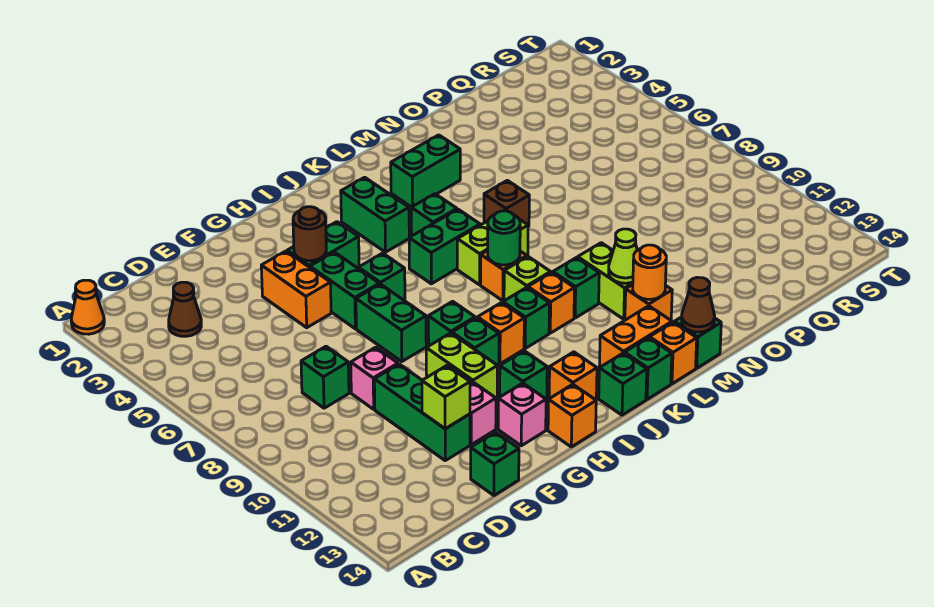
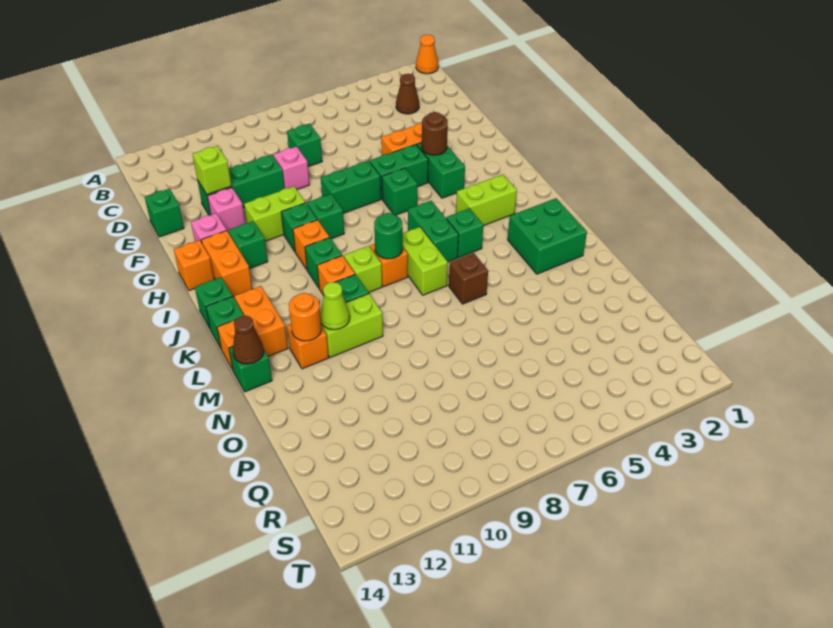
orange 1x1 brick [549,352,597,400] -> orange 1x2 brick [201,231,252,297]
green 1x2 brick [341,177,409,252] -> lime 1x2 brick [456,175,517,226]
green 1x2 brick [391,135,460,207] -> green 2x2 brick [508,198,587,274]

